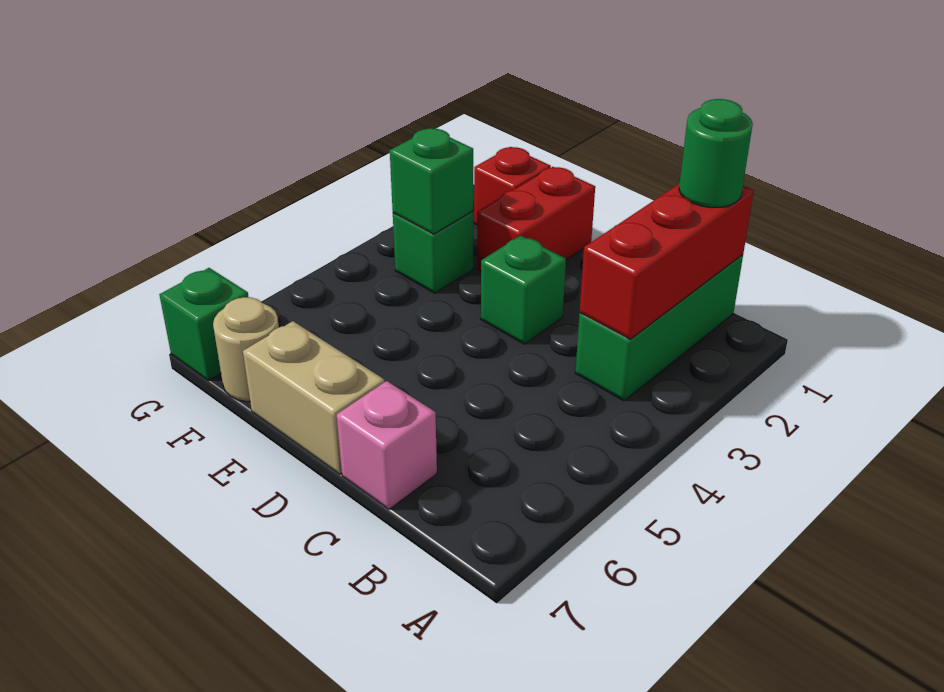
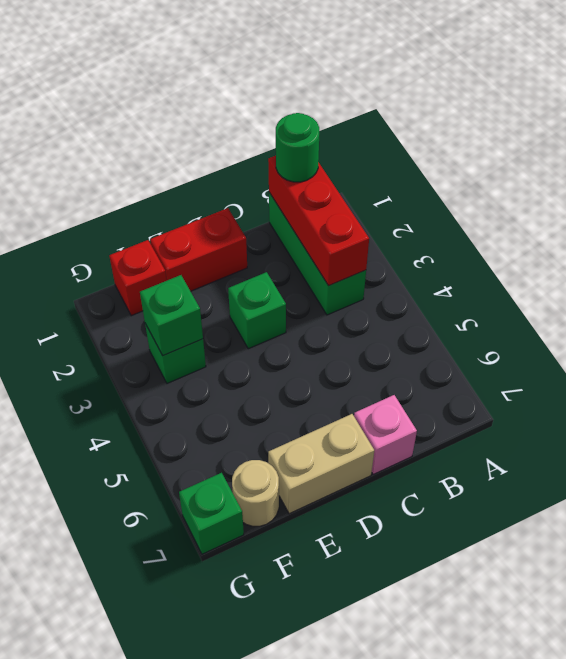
red 1x2 brick [477,167,595,271] -> red 1x2 brick turned to [150,208,247,291]

